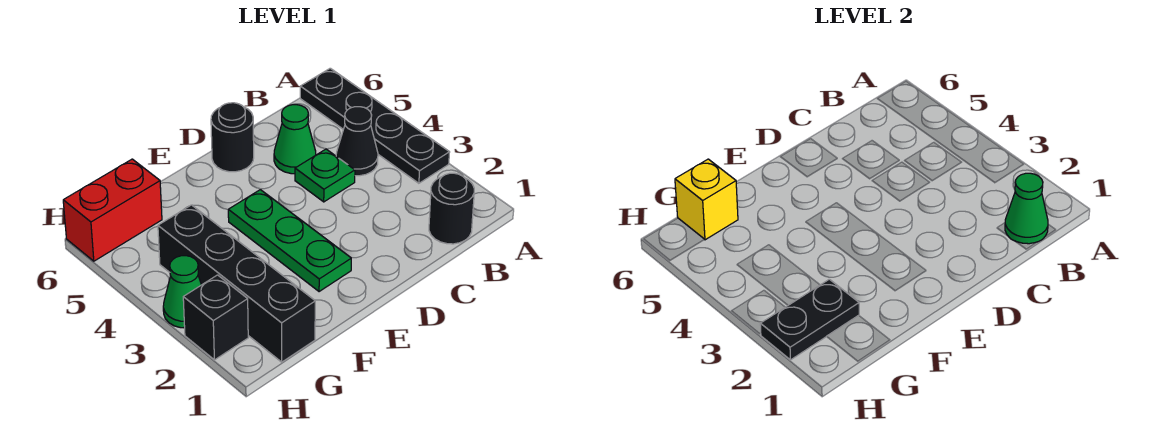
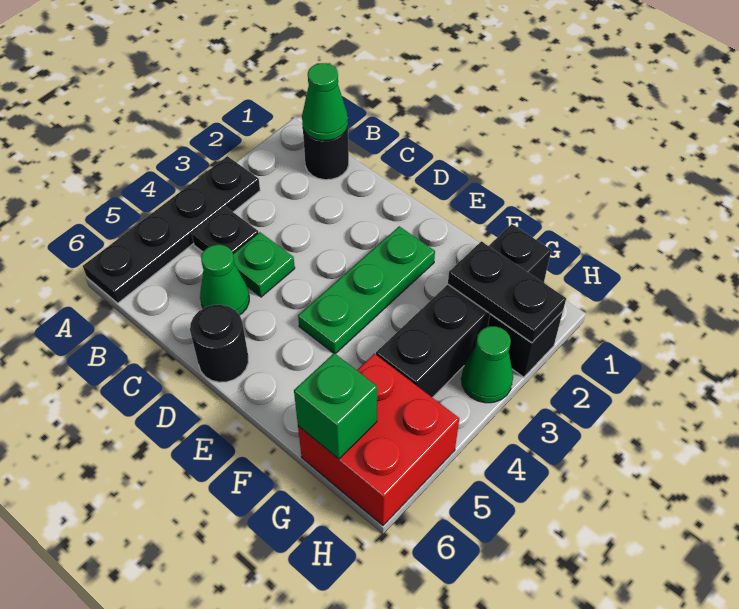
black 1x1 cone [336,107,378,176] -> black 1x1 plate [192,207,258,254]
red 1x2 brick [63,159,162,261] -> red 2x2 brick [298,354,459,525]
yellow 1x1 brick [675,159,738,240] -> green 1x1 brick [294,353,377,459]

